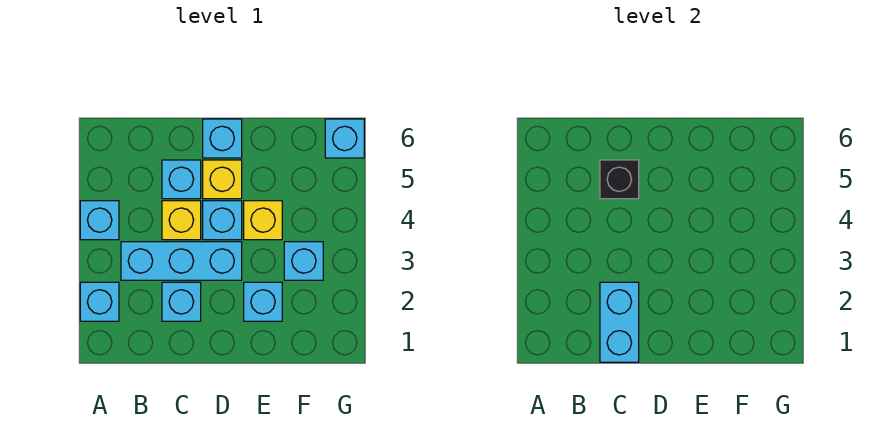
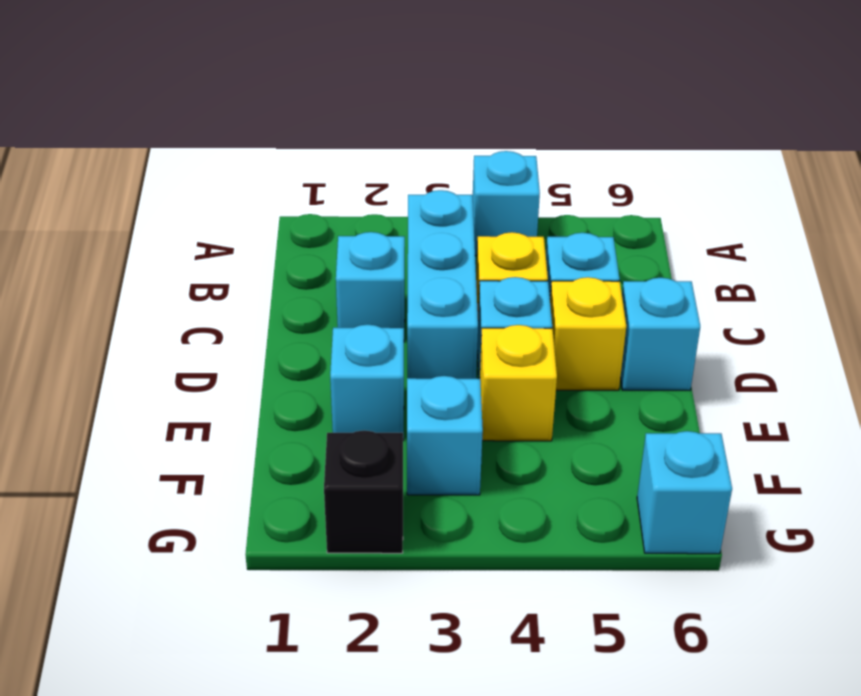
cyan 1x1 brick [80,282,119,321] -> none
cyan 1x2 brick [600,282,639,362] -> none
black 1x1 brick [600,160,639,199] -> black 1x1 brick moved to [324,430,403,553]

